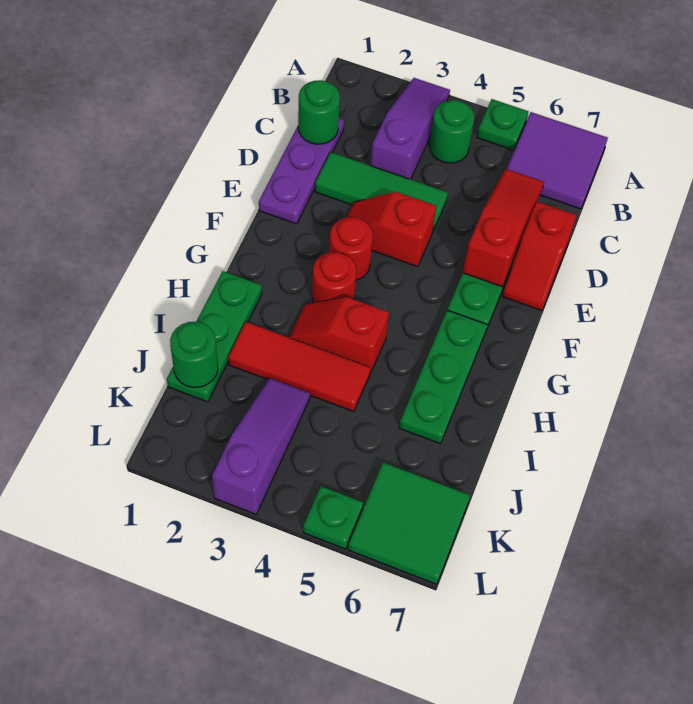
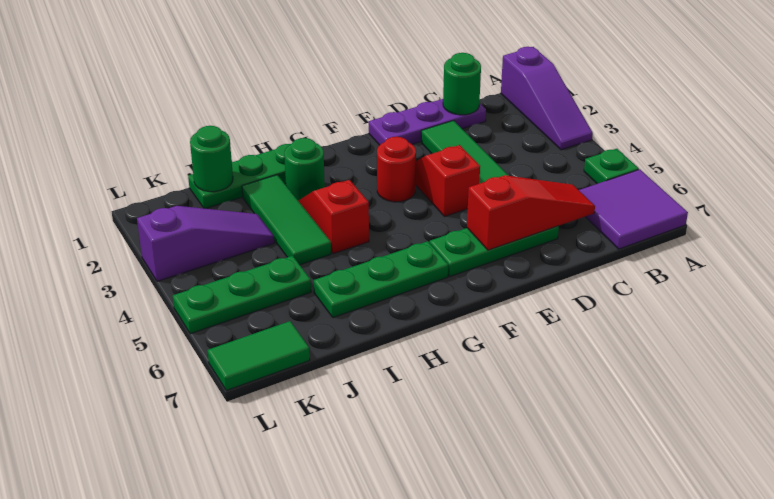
purple 1x3 slope [371,78,450,179] -> purple 1x3 slope turned to [501,47,593,150]
green 1x1 round brick [429,100,474,163] -> green 1x1 round brick moved to [284,138,325,200]
red 1x2 slope [502,202,577,311] -> none
red 1x1 round brick [312,252,356,303] -> none
red 1x3 tile [228,322,371,412] -> green 1x3 tile [242,175,331,265]
green 2x2 tile [348,462,470,584] -> green 1x2 tile [207,321,310,390]
green 1x1 plate [303,486,363,549] -> green 1x3 plate [173,256,311,334]

